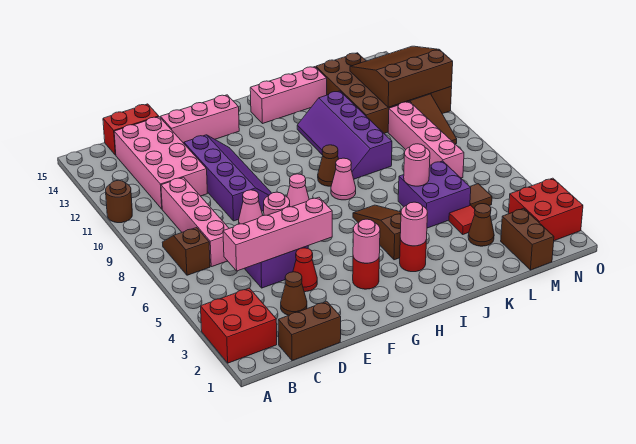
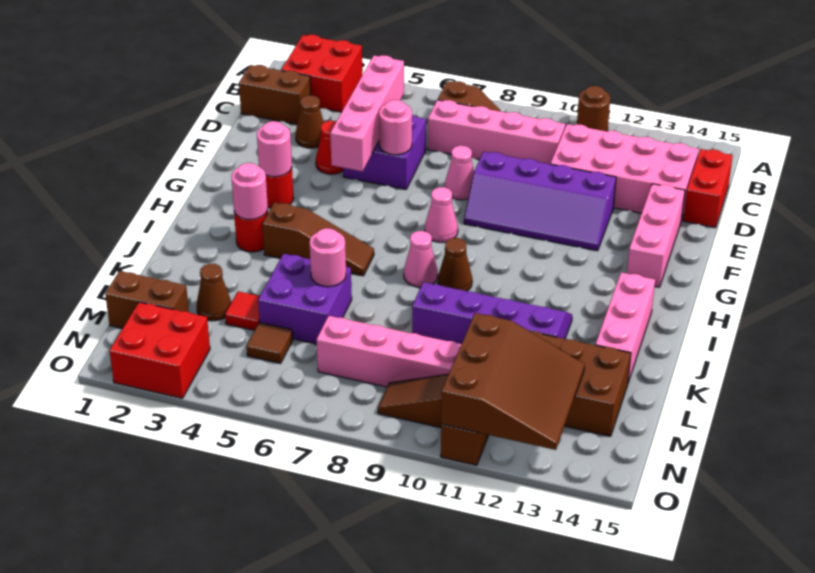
brown 1x2 brick [278,301,341,361] -> brown 1x2 brick turned to [239,65,311,124]

